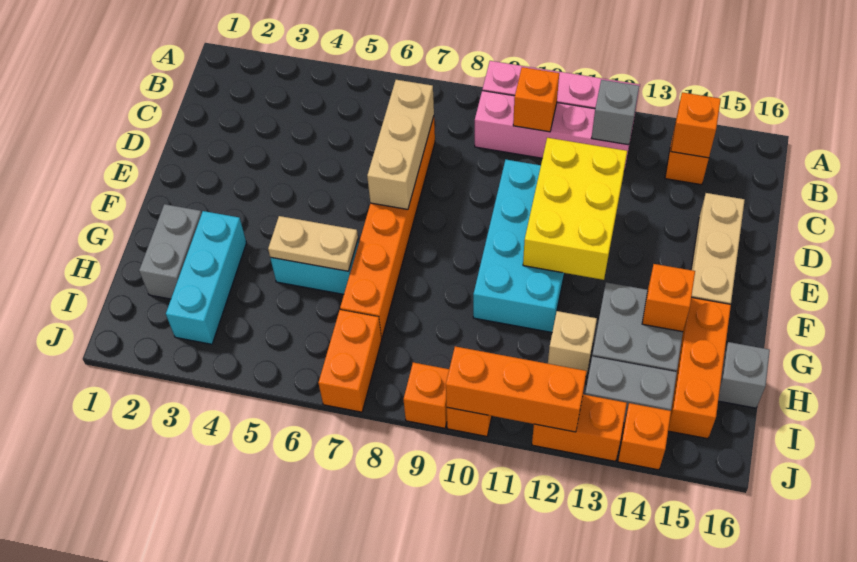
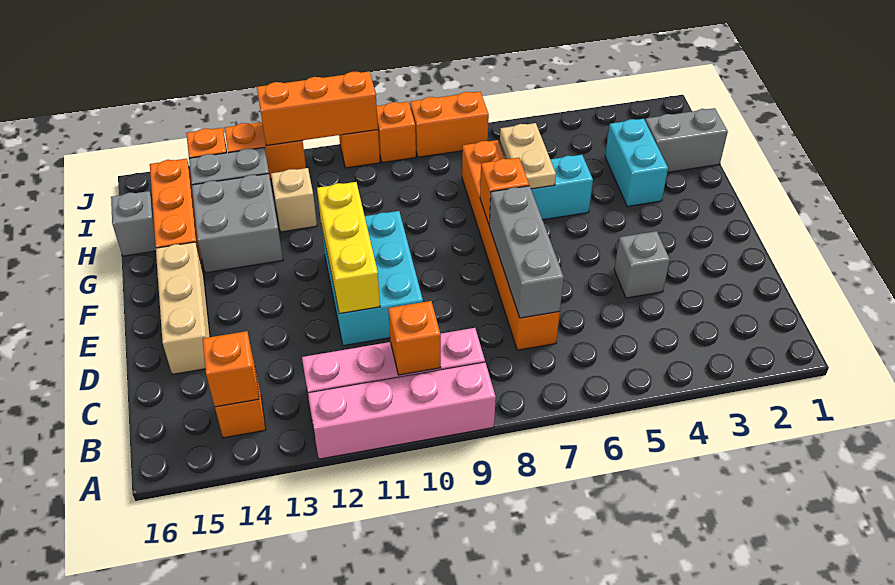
grey 1x1 brick [591,80,639,145] -> grey 1x1 brick moved to [614,231,670,298]
tan 1x3 brick [367,80,434,209] -> grey 1x3 brick [489,186,564,318]
cyan 2x4 brick [473,160,564,332] -> cyan 2x3 brick [321,211,423,346]
yellow 2x3 brick [523,138,627,280] -> yellow 1x3 brick [317,182,380,314]
grey 1x2 brick [139,204,202,299] -> grey 1x2 brick turned to [645,108,728,172]
cyan 1x3 brick [166,211,246,344] -> cyan 1x2 brick [605,119,668,206]
tan 1x2 plate [268,216,358,271] -> tan 1x2 plate turned to [500,123,556,189]
orange 1x1 brick [642,264,695,332] -> orange 1x1 brick moved to [480,158,529,224]
orange 1x2 brick [318,310,382,412] -> orange 1x2 brick turned to [410,92,489,157]

